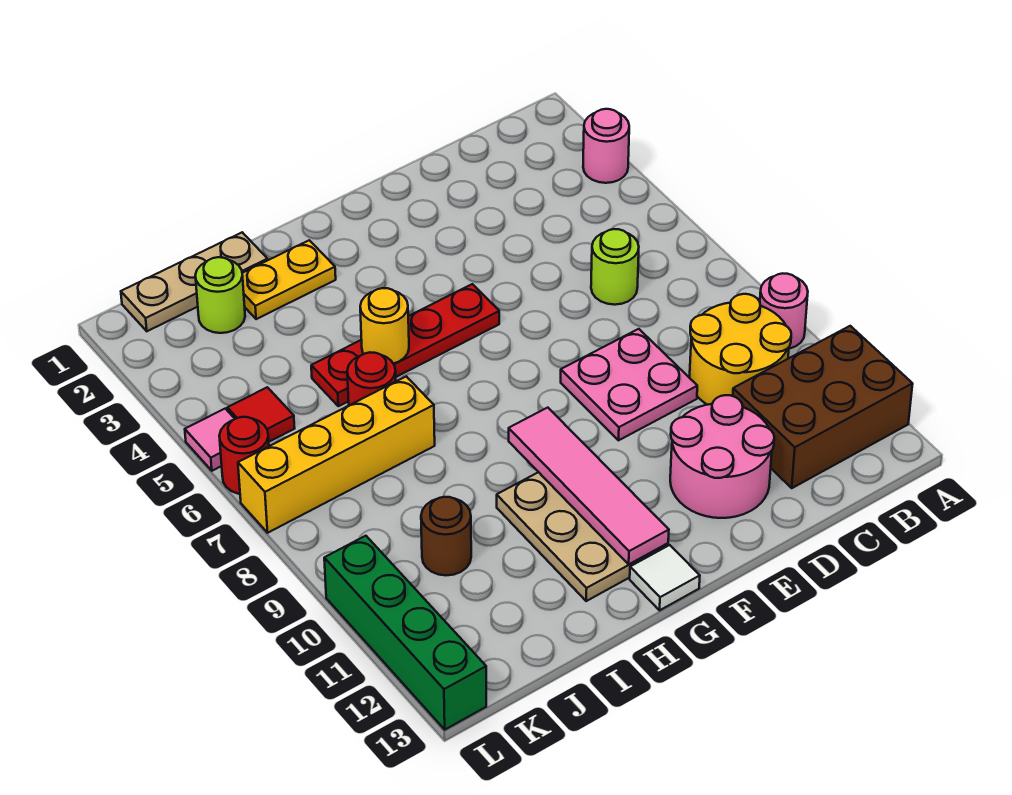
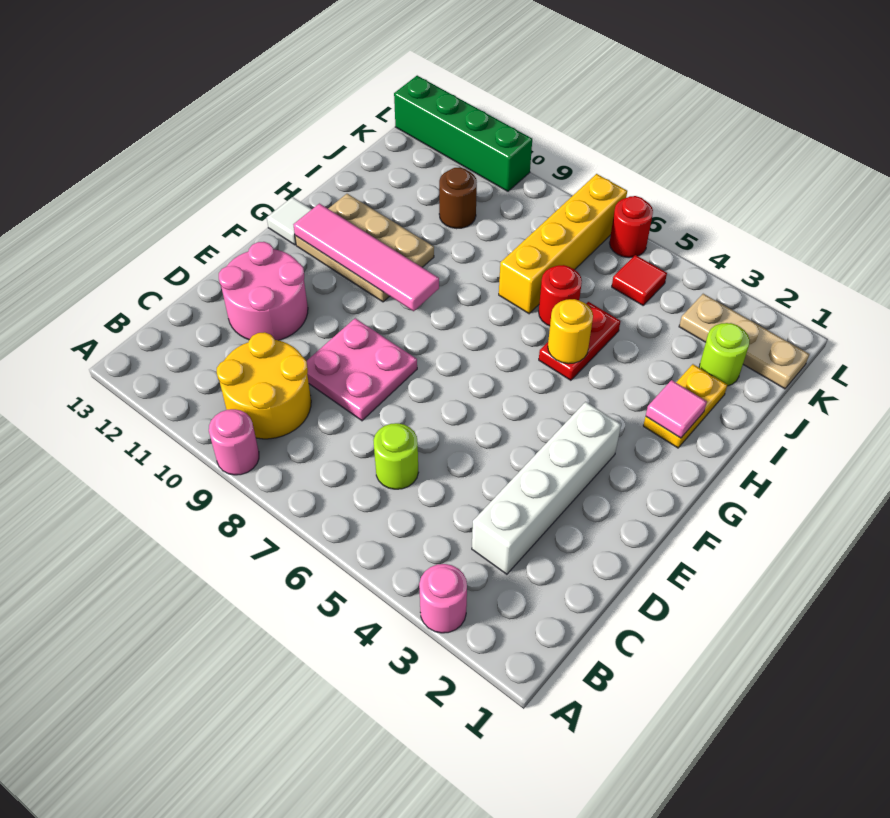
brown 2x3 brick [733,326,913,488] -> none
none -> white 1x4 brick [472,402,621,574]
red 1x4 plate [311,284,499,406] -> red 1x2 plate [539,302,620,380]
tan 1x3 plate [121,232,268,331] -> tan 1x3 plate turned to [679,294,809,389]
pink 1x1 tile [185,409,235,471] -> pink 1x1 tile moved to [646,380,707,438]

